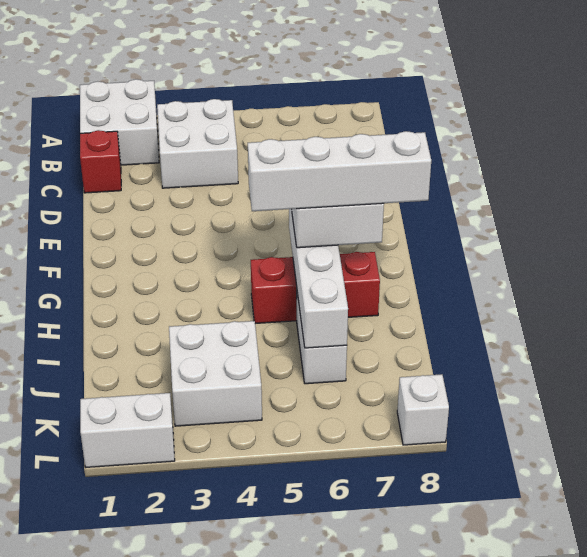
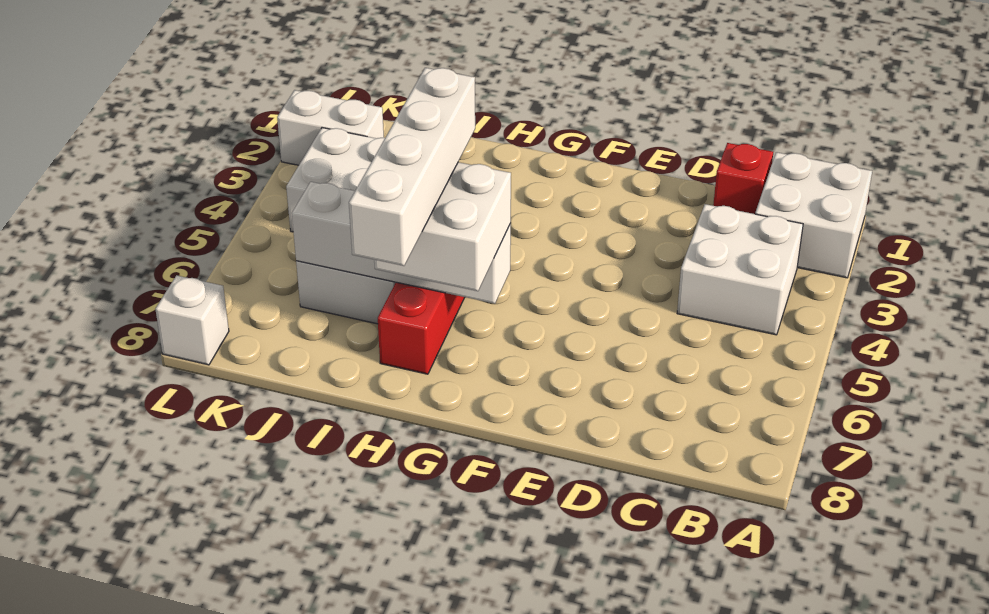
white 1x2 brick [80,393,175,467] -> white 1x2 brick turned to [277,90,384,165]

